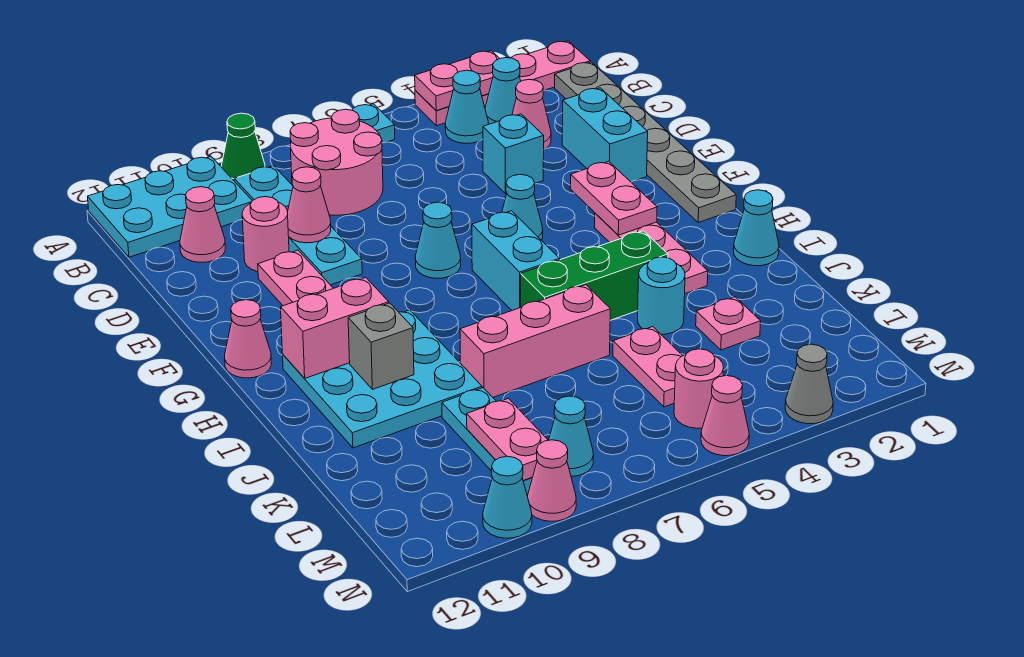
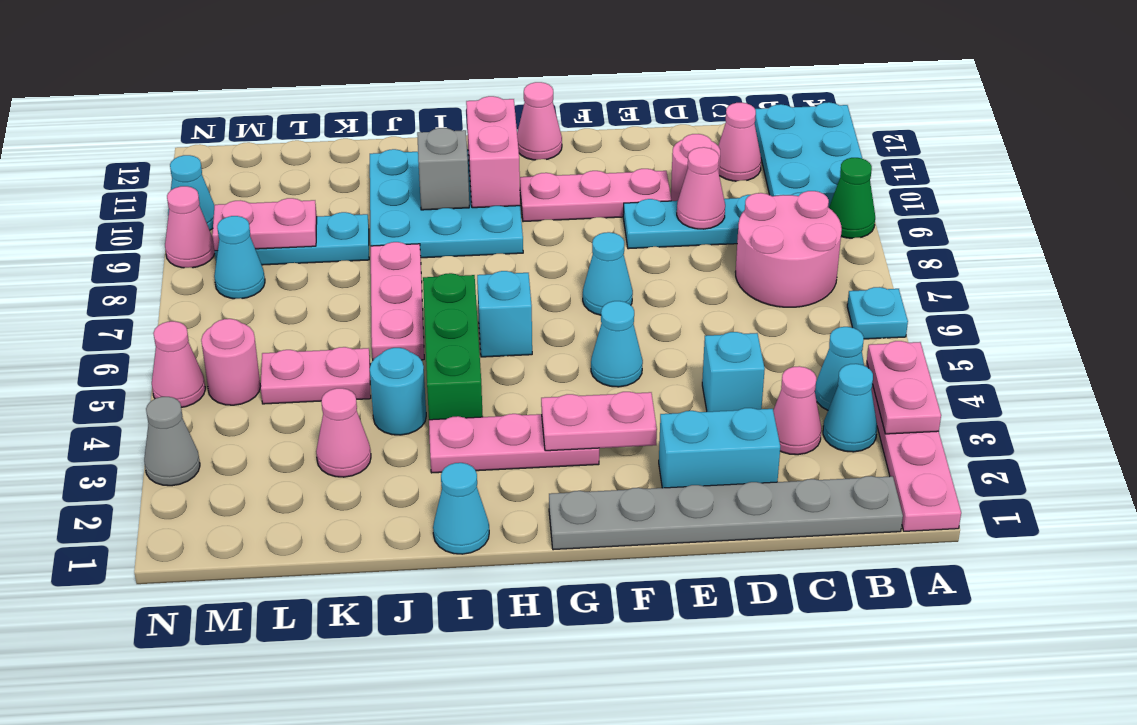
cyan 1x2 brick [472,211,560,310] -> cyan 1x1 brick [477,271,532,357]
pink 1x3 brick [460,285,611,397] -> pink 1x3 plate [371,242,424,360]
pink 1x1 plate [696,297,761,350] -> pink 1x1 cone [316,388,371,477]

